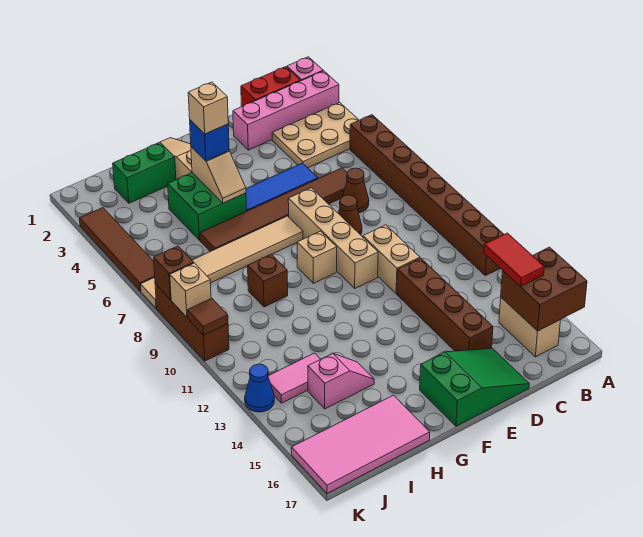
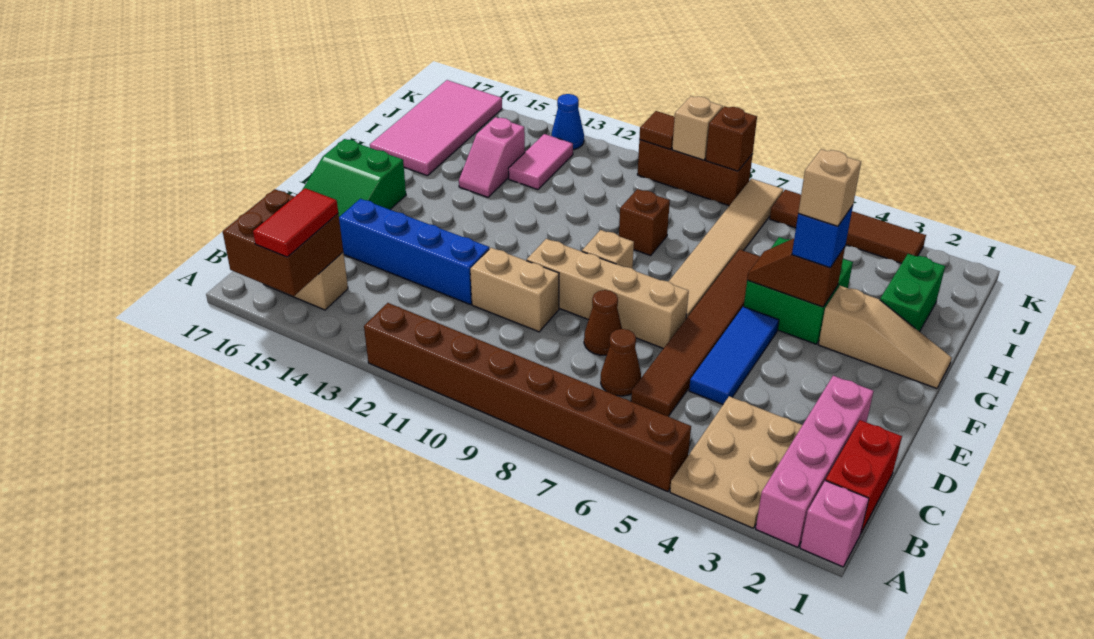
red 1x2 tile [484,233,544,287] -> red 1x2 tile turned to [253,188,338,257]
brown 1x4 brick [397,258,493,351] -> blue 1x4 brick [339,199,489,304]
tan 1x2 slope [191,147,246,203] -> brown 1x2 slope [747,239,845,307]

